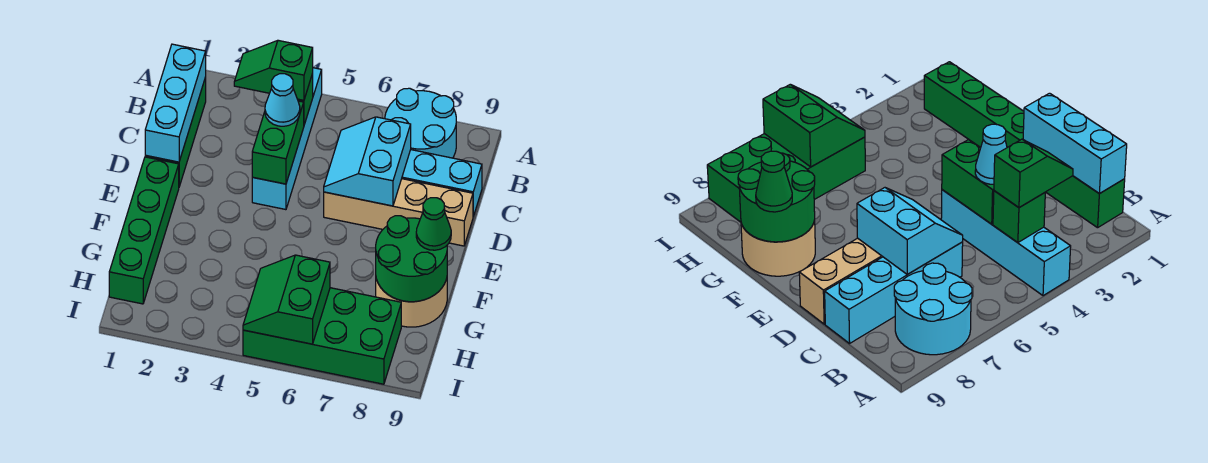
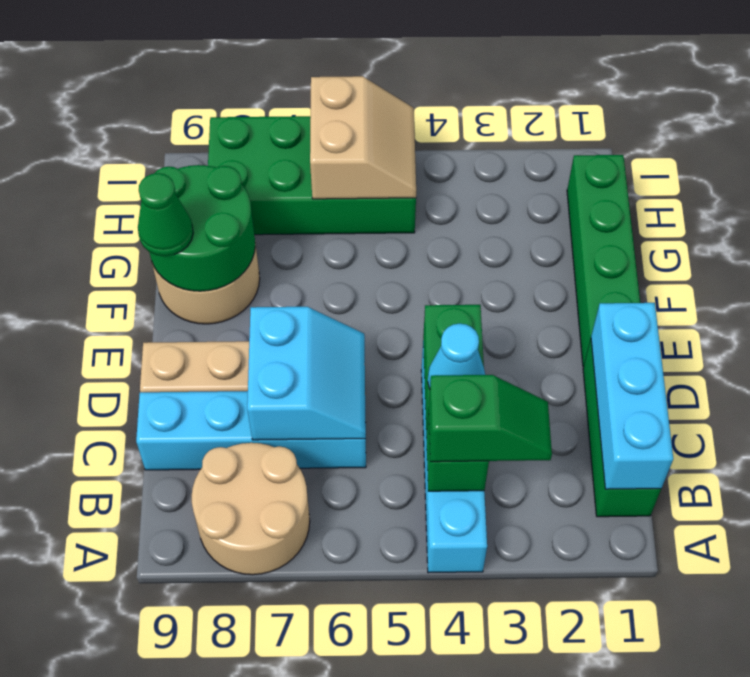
cyan 2x2 round brick [385,88,456,158] -> tan 2x2 round brick [192,443,310,575]
green 2x2 slope [243,255,330,344] -> tan 2x2 slope [310,76,416,199]

